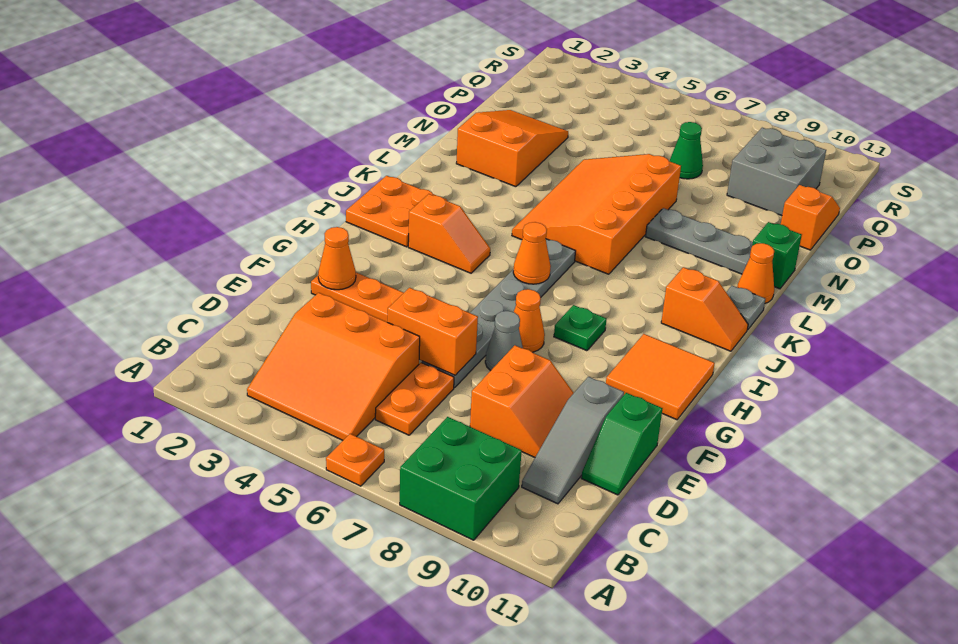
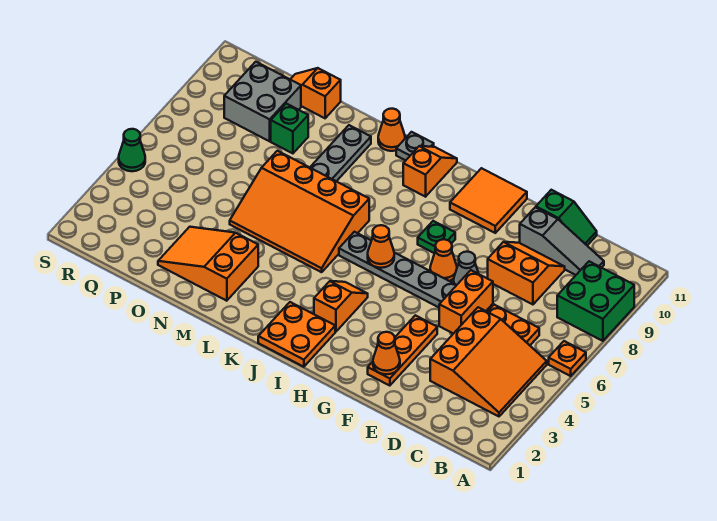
green 1x1 brick [752,222,802,289] -> green 1x1 brick moved to [271,104,308,153]
green 1x1 cone [670,122,703,179] -> green 1x1 cone moved to [119,129,145,171]

